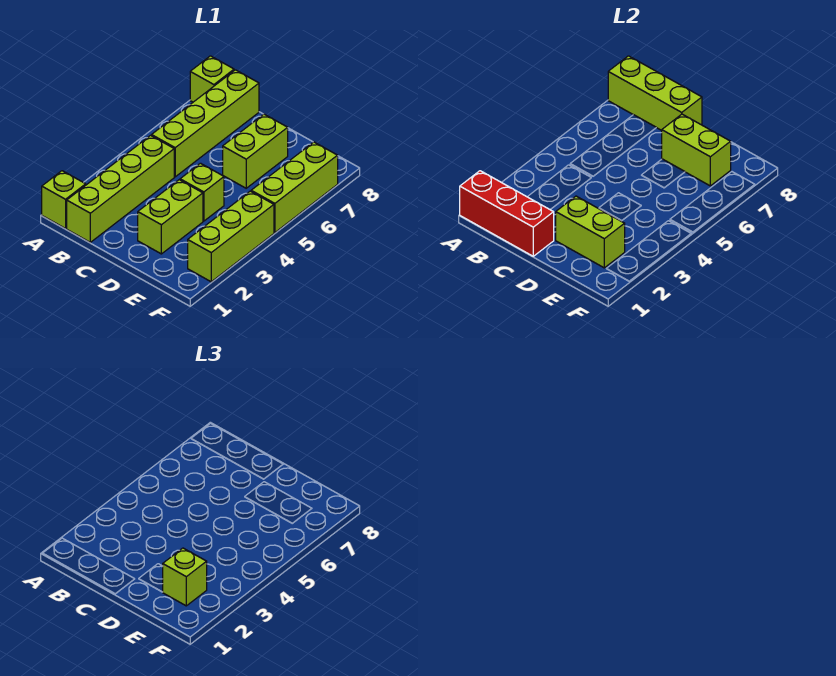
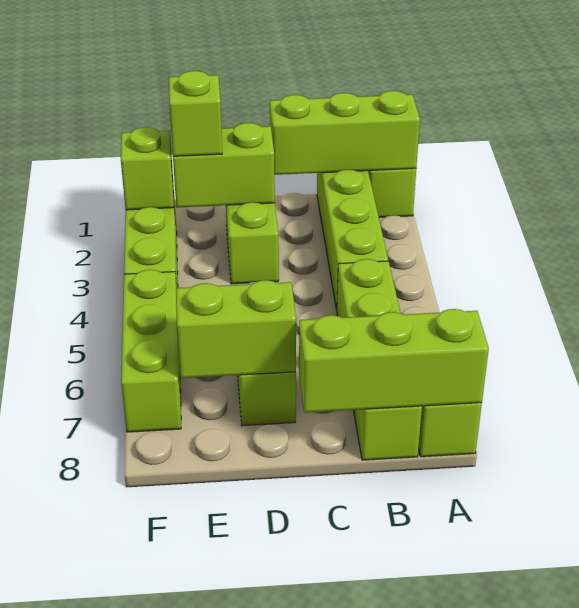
red 1x3 brick [460,171,554,256] -> lime 1x3 brick [270,91,420,175]
lime 1x1 brick [180,163,224,221] -> lime 1x1 brick moved to [121,127,174,210]

